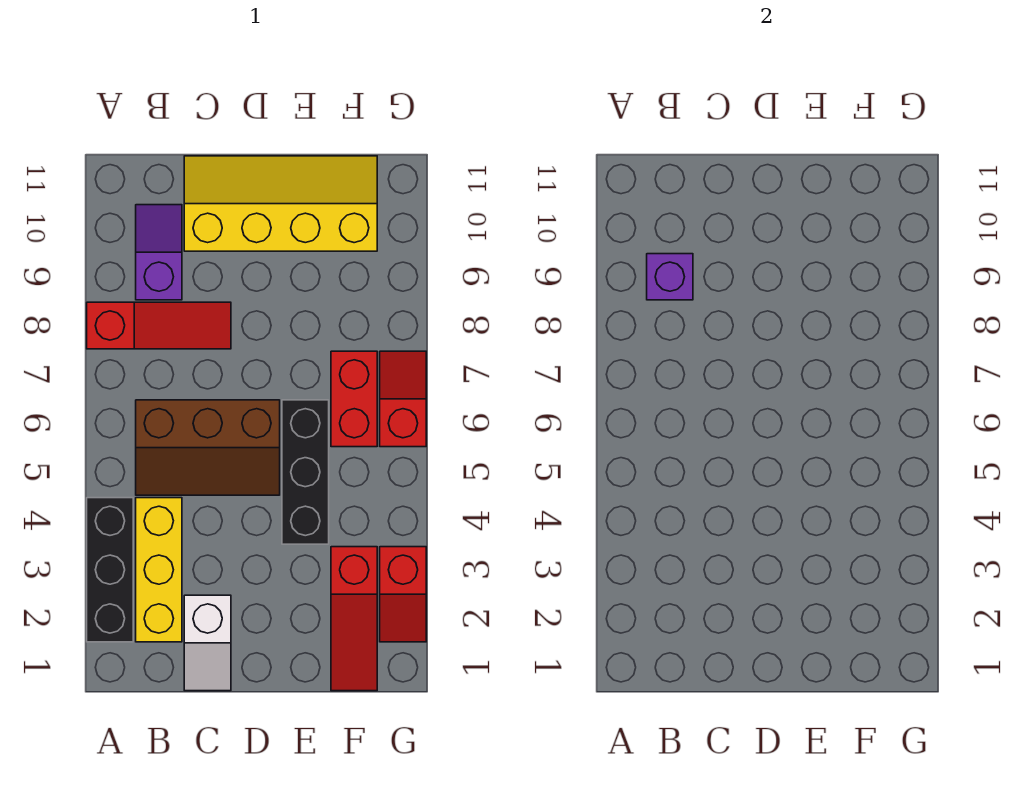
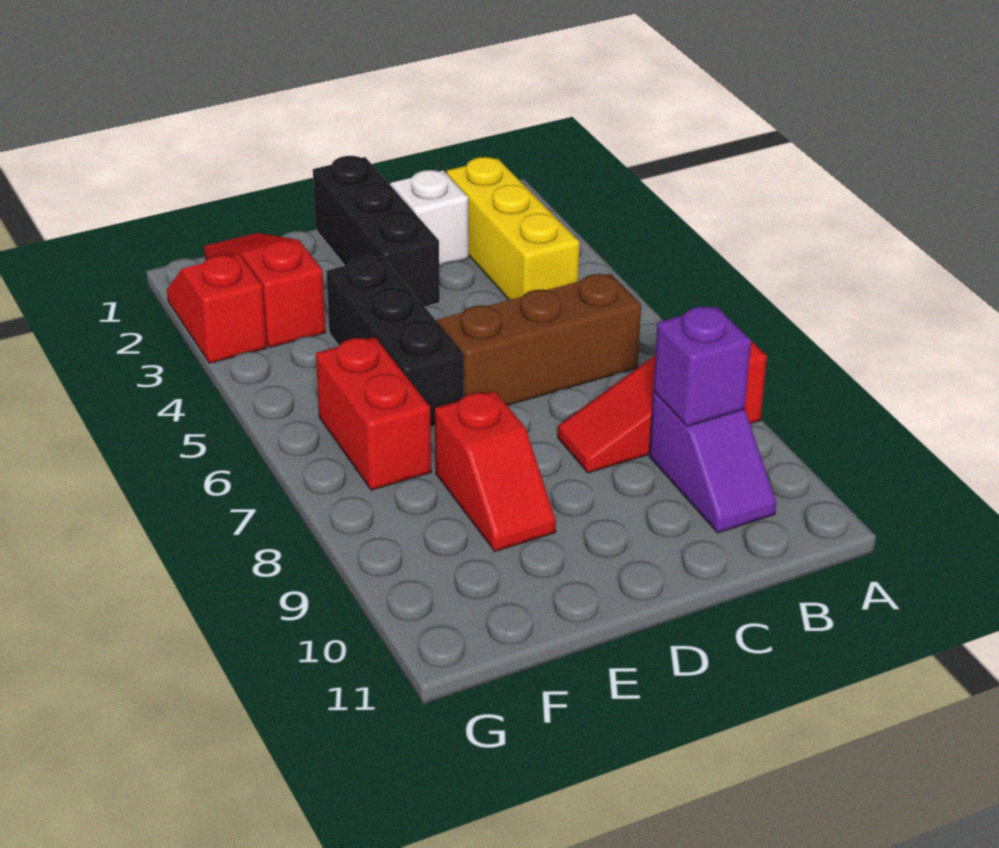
black 1x3 brick [87,498,133,642] -> black 1x3 brick moved to [313,156,440,306]
yellow 2x4 slope [184,156,377,251] -> none
red 1x2 slope [380,351,426,447] -> red 1x2 slope moved to [435,391,556,551]

